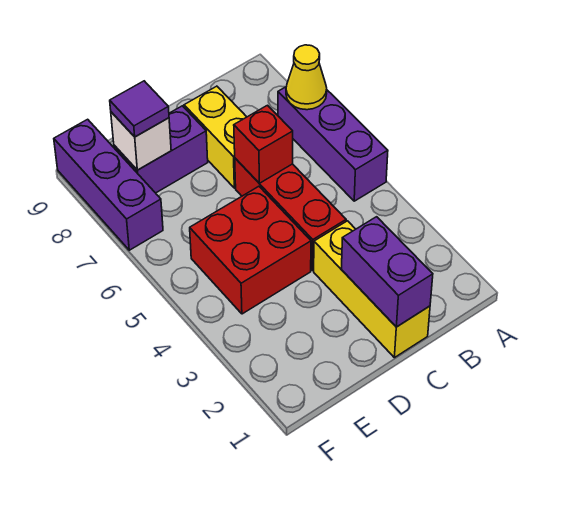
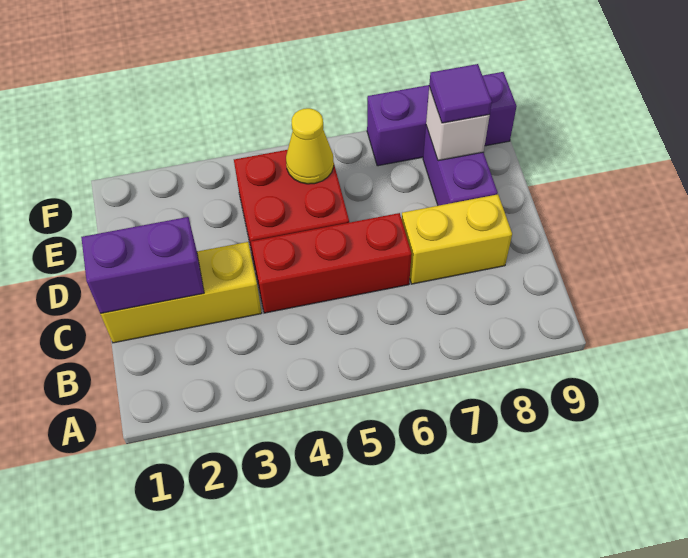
purple 1x3 brick [278,87,388,201] -> none
yellow 1x1 cone [286,45,327,110] -> yellow 1x1 cone moved to [286,108,334,184]
red 1x1 brick [234,105,293,183] -> none

